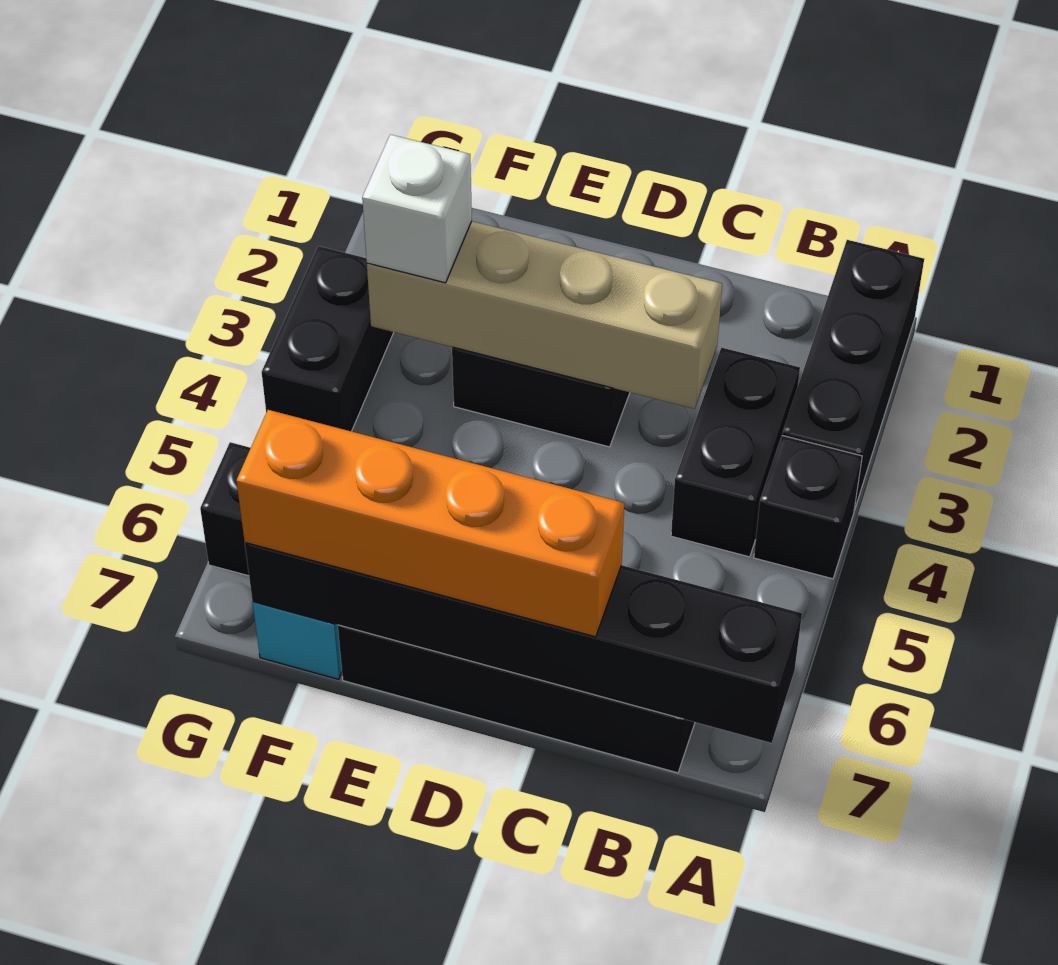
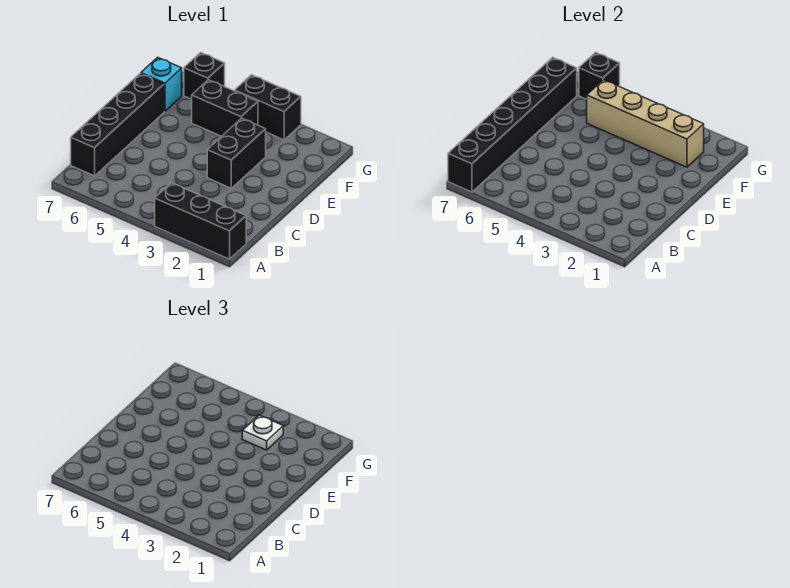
black 1x1 brick [754,436,862,579] -> black 1x1 brick moved to [579,52,620,99]
black 1x2 brick [671,348,800,557] -> black 1x2 brick moved to [192,80,258,136]
tan 1x4 brick [367,221,722,409] -> tan 1x4 brick turned to [587,80,704,167]
orange 1x4 brick [236,410,624,637] -> none
white 1x1 brick [362,135,472,283] -> white 1x1 plate [242,415,283,450]

